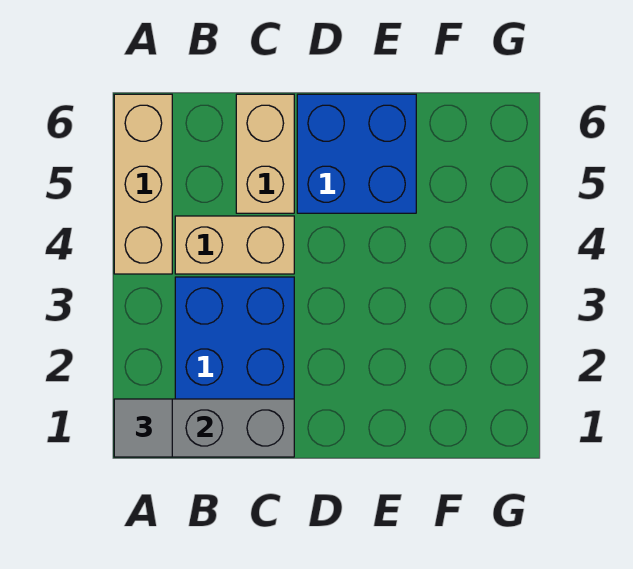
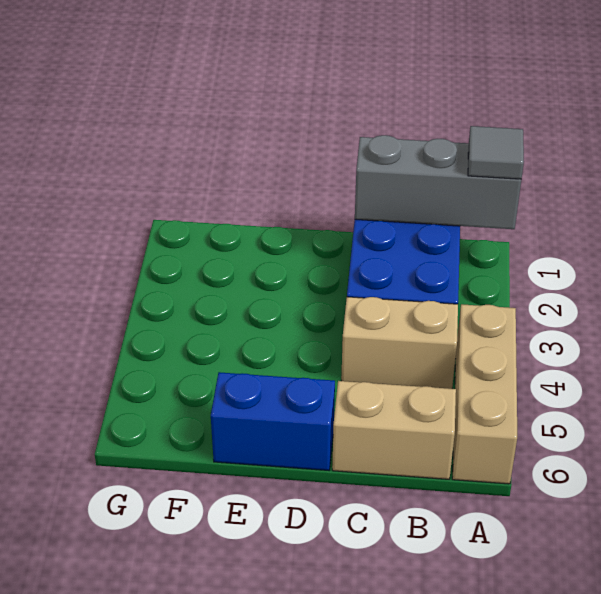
tan 1x2 brick [236,94,294,213] -> tan 1x2 brick turned to [332,381,456,479]
blue 2x2 brick [297,94,416,213] -> blue 1x2 brick [211,372,335,470]

